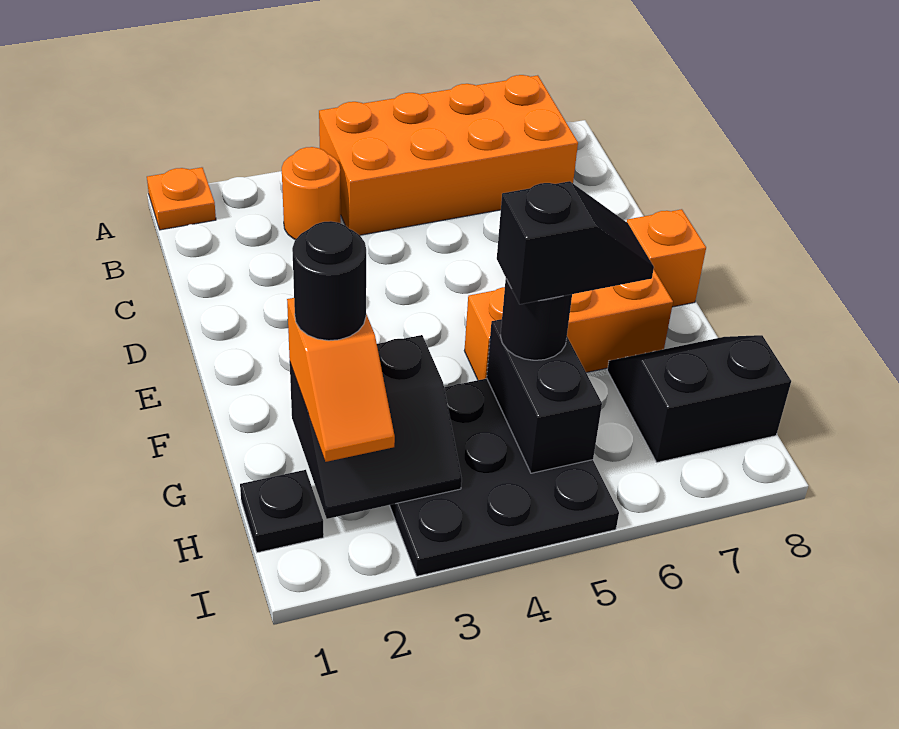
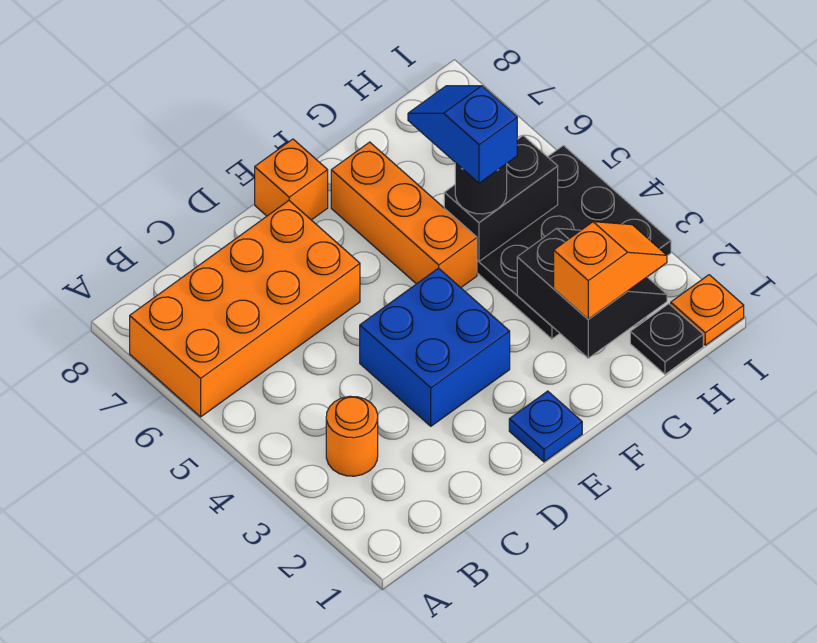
orange 1x1 plate [147,167,216,230] -> orange 1x1 plate moved to [671,275,744,345]
orange 2x4 brick [319,75,578,235] -> orange 2x4 brick turned to [130,201,360,417]
none -> blue 2x2 brick [360,268,510,426]
none -> blue 1x1 plate [509,391,582,462]
black 1x1 round brick [292,221,366,341] -> none
black 1x2 slope [497,181,654,304] -> blue 1x2 slope [408,85,517,183]
black 2x2 slope [607,335,791,462] -> none

